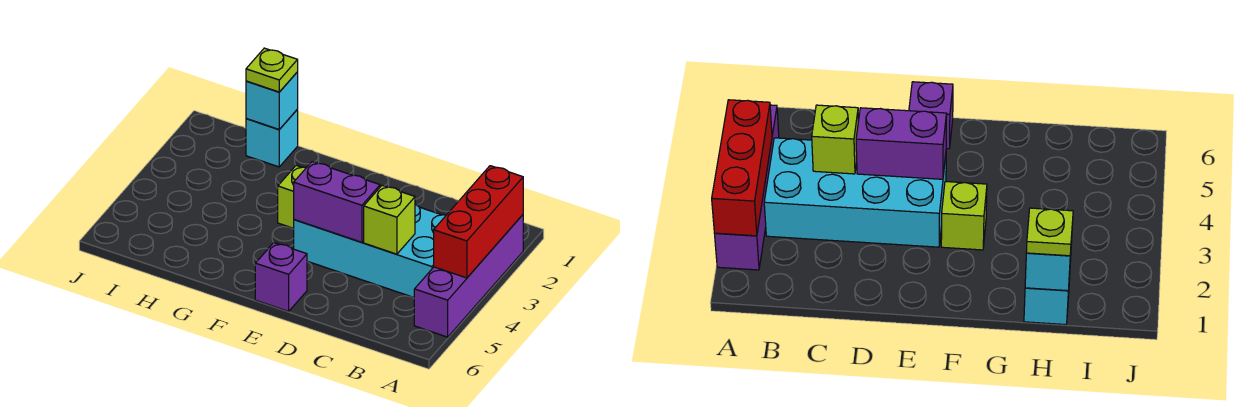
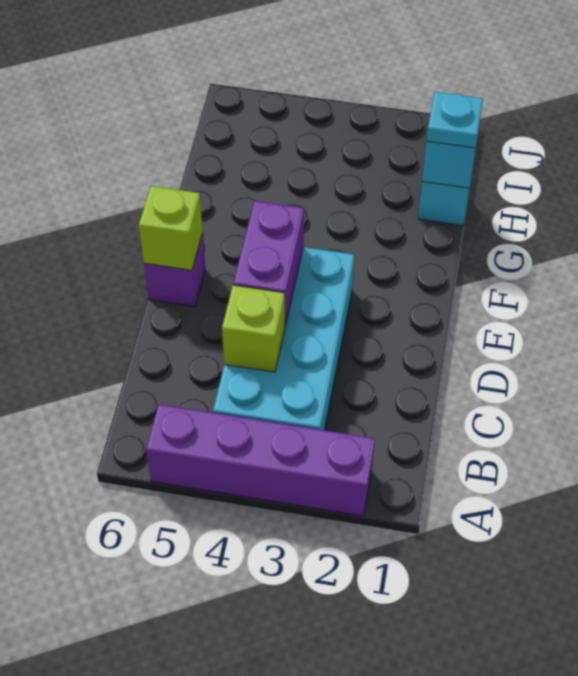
red 1x3 brick [434,166,523,278] -> none
lime 1x1 brick [278,165,306,228] -> lime 1x1 brick moved to [139,186,203,270]
lime 1x1 plate [246,48,298,92] -> cyan 1x1 plate [427,92,483,148]

